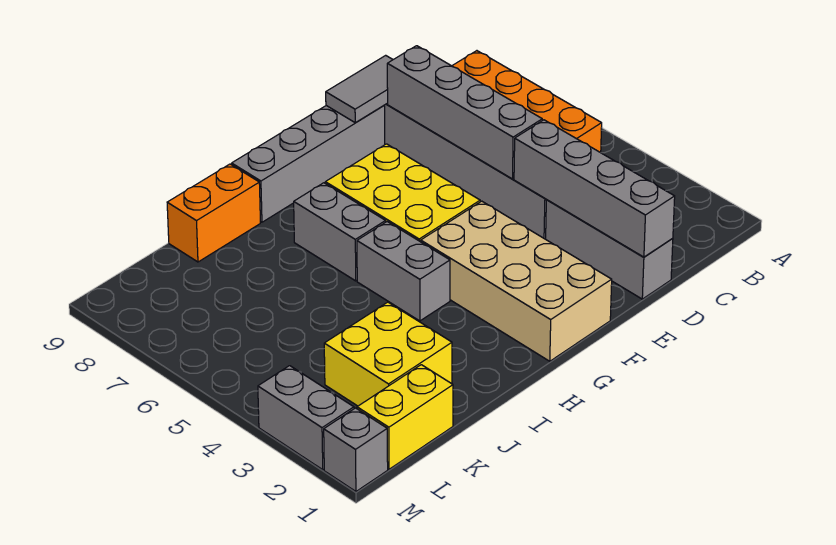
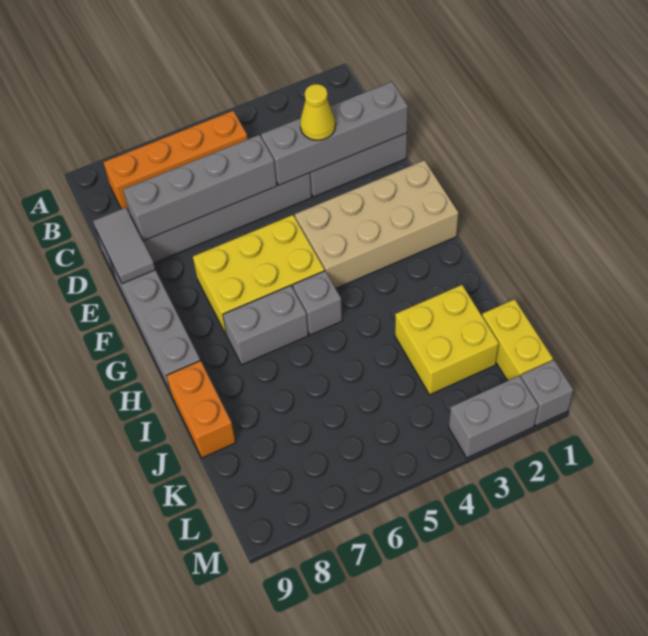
none -> yellow 1x1 cone [300,84,336,140]
grey 1x2 brick [357,222,450,321] -> grey 1x1 brick [293,271,342,335]

